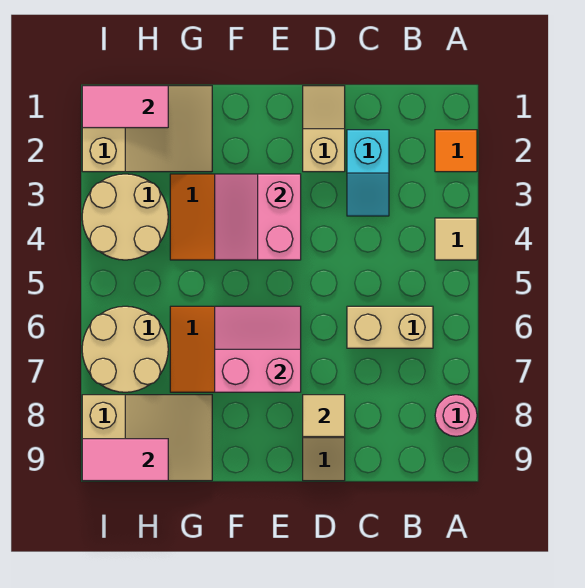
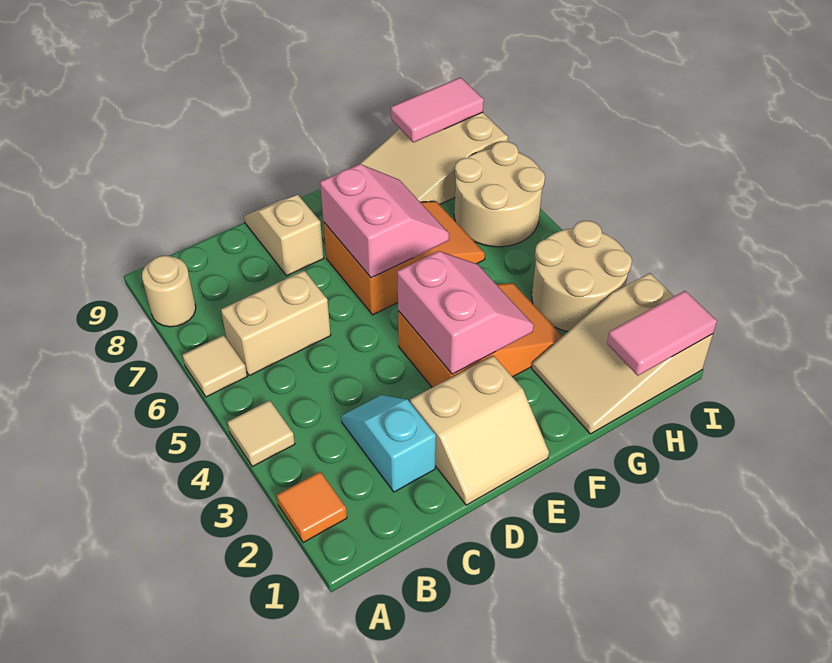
pink 1x1 round brick [435,395,477,436] -> tan 1x1 round brick [142,256,196,327]
tan 1x2 slope [303,86,345,172] -> tan 2x2 slope [410,356,549,505]
tan 1x1 tile [303,395,345,437] -> tan 1x1 tile moved to [182,335,247,397]
pink 2x2 slope [215,306,301,392] -> pink 2x2 slope turned to [320,164,449,278]

